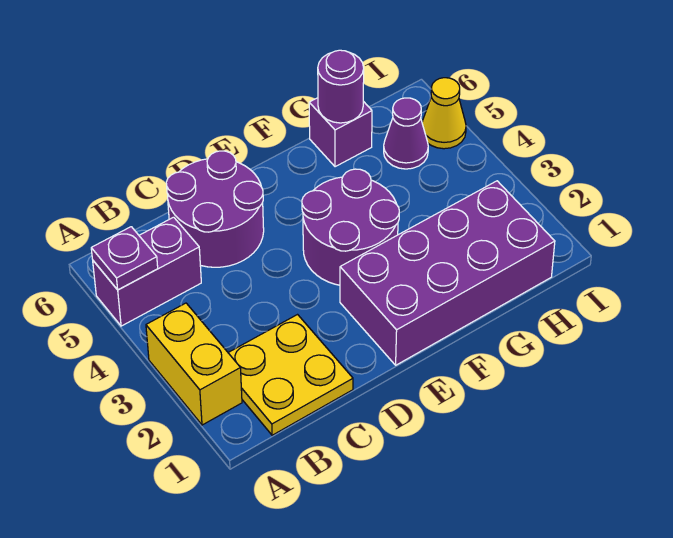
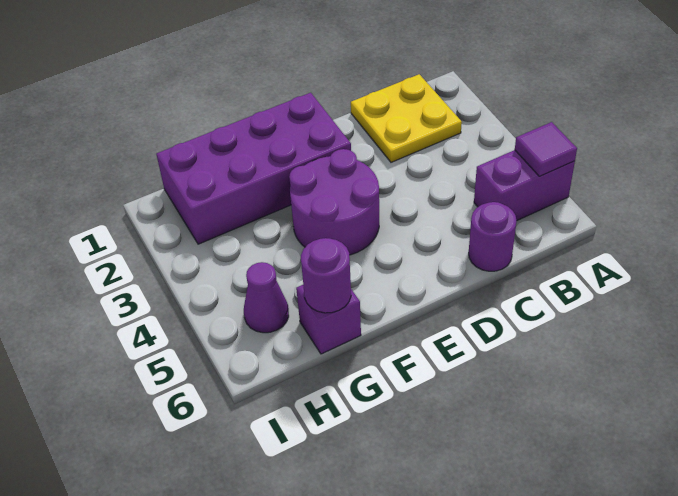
yellow 1x2 brick [146,303,242,425] -> none
purple 1x1 plate [91,227,158,290] -> purple 1x1 tile [515,122,577,176]
purple 2x2 round brick [166,151,264,267] -> purple 1x1 round brick [469,202,516,271]
yellow 1x1 cone [422,78,466,149] -> none

